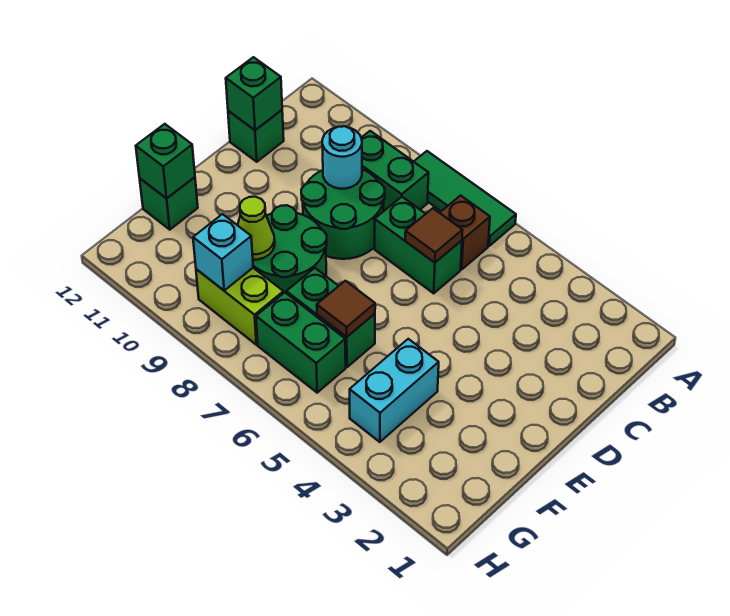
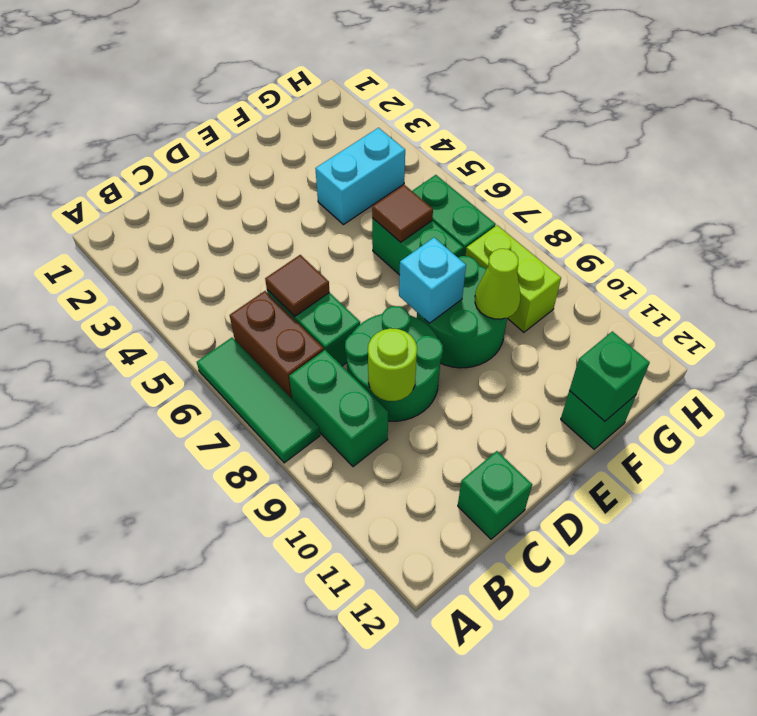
brown 1x1 brick [440,196,490,269] -> brown 1x2 brick [230,291,324,398]
cyan 1x1 round brick [322,126,362,189] -> lime 1x1 round brick [368,328,417,401]
green 1x1 brick [226,57,282,130] -> none
cyan 1x1 brick [193,214,253,290] -> cyan 1x1 brick moved to [399,238,466,323]

